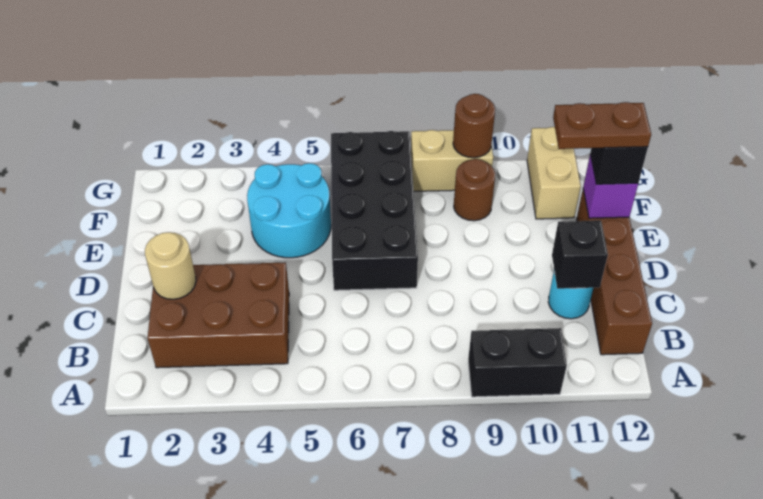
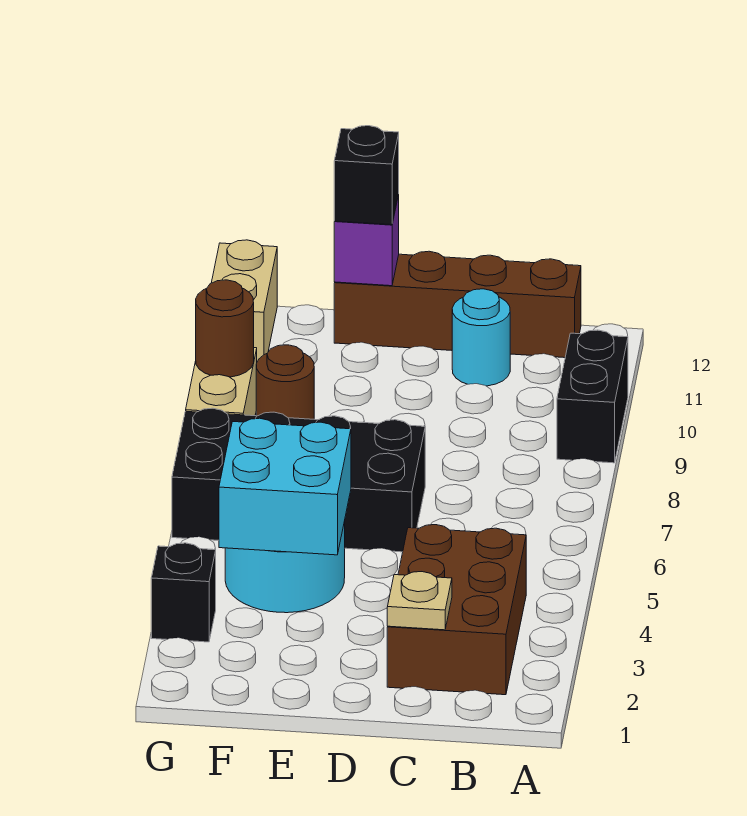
tan 1x1 round brick [145,232,196,299] -> tan 1x1 plate [387,572,452,630]
black 1x1 brick [552,221,608,289] -> black 1x1 brick moved to [151,543,216,642]
none -> cyan 2x2 brick [219,418,351,555]
brown 1x2 plate [553,102,651,149] -> none
tan 1x2 brick [527,127,581,219] -> tan 1x2 brick turned to [211,240,277,362]

